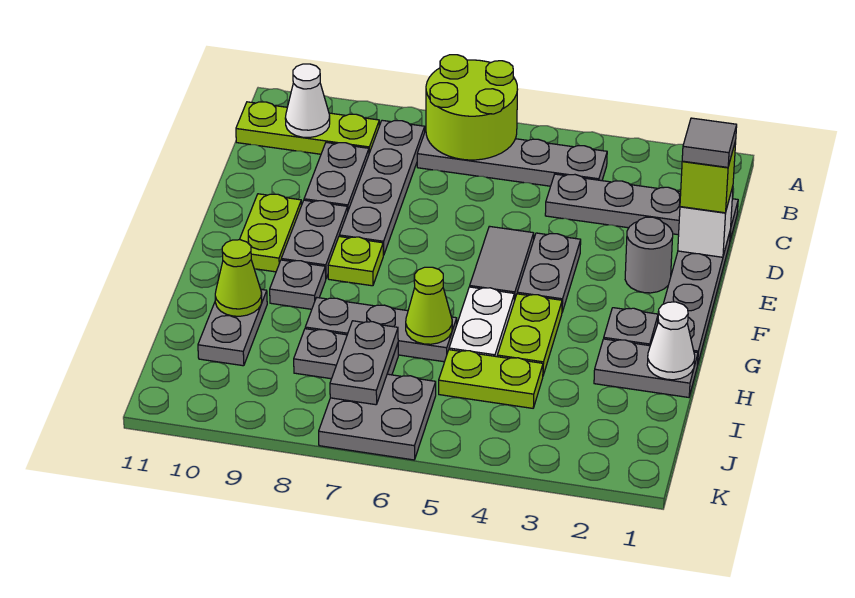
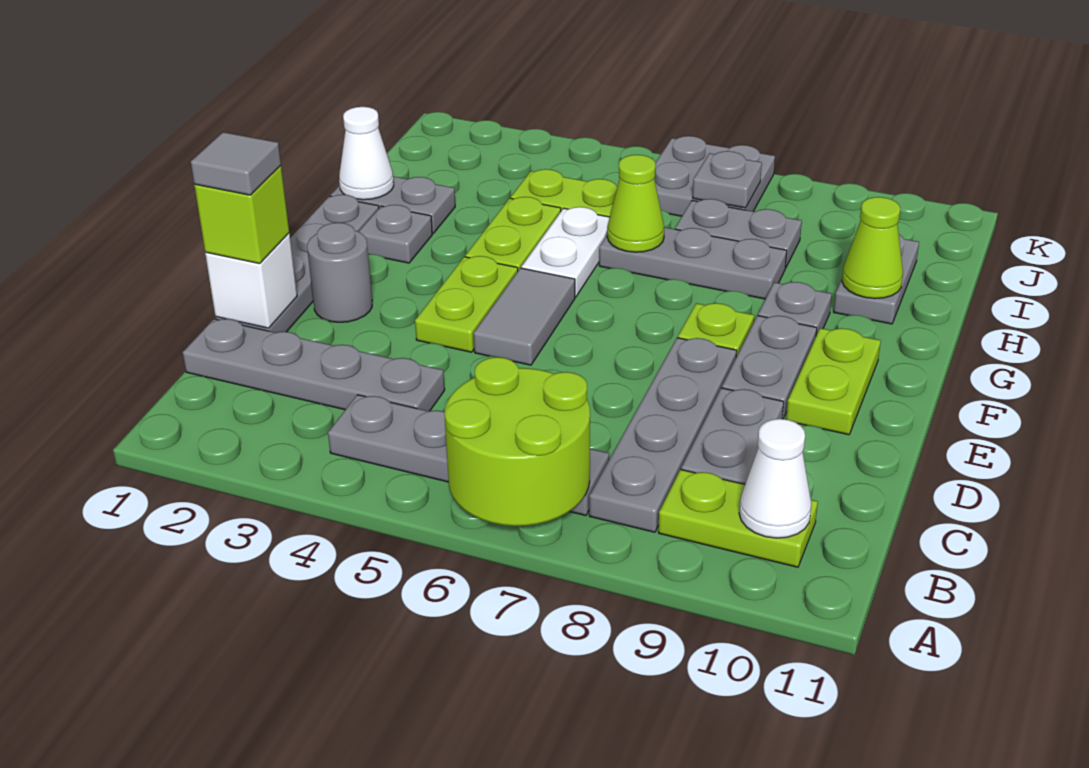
lime 1x3 plate [236,102,379,154] -> lime 1x2 plate [658,470,818,567]
grey 1x2 plate [517,233,581,312] -> lime 1x2 plate [415,256,518,352]
grey 1x2 plate [330,321,398,405] -> grey 1x1 plate [693,151,762,208]

